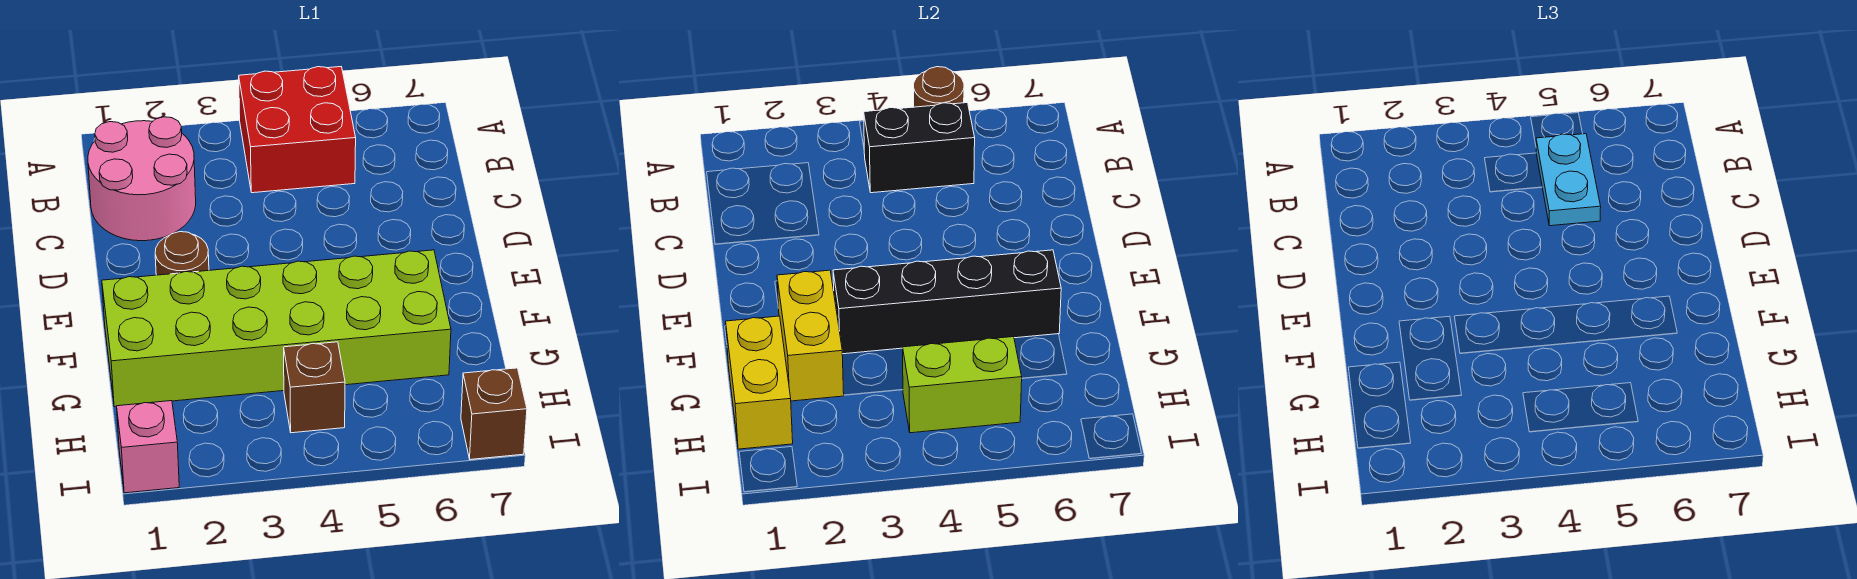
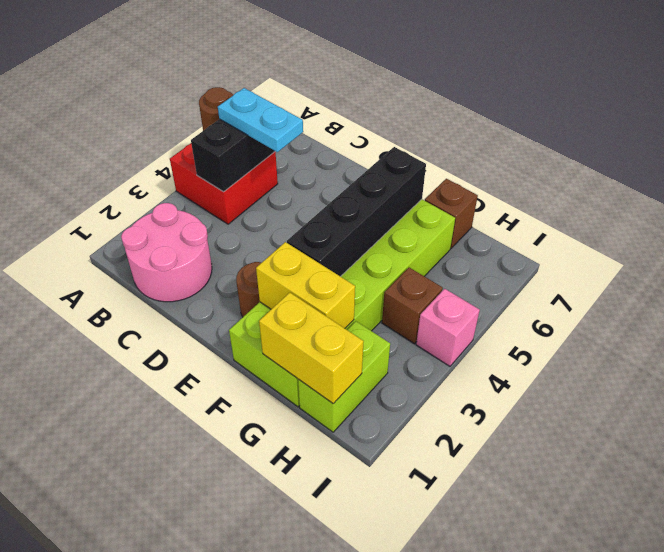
lime 1x2 brick [903,337,1022,433] -> lime 1x2 brick moved to [298,321,390,432]
pink 1x1 brick [117,401,179,493] -> pink 1x1 brick moved to [416,289,480,366]
brown 1x1 brick [461,368,527,460] -> brown 1x1 brick moved to [425,179,478,248]

